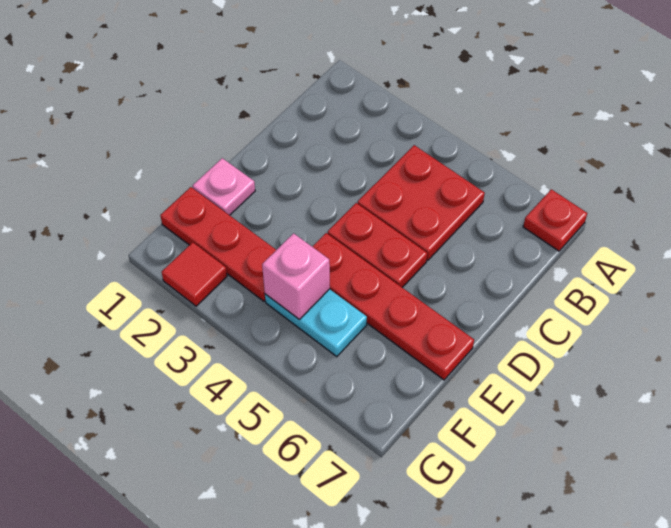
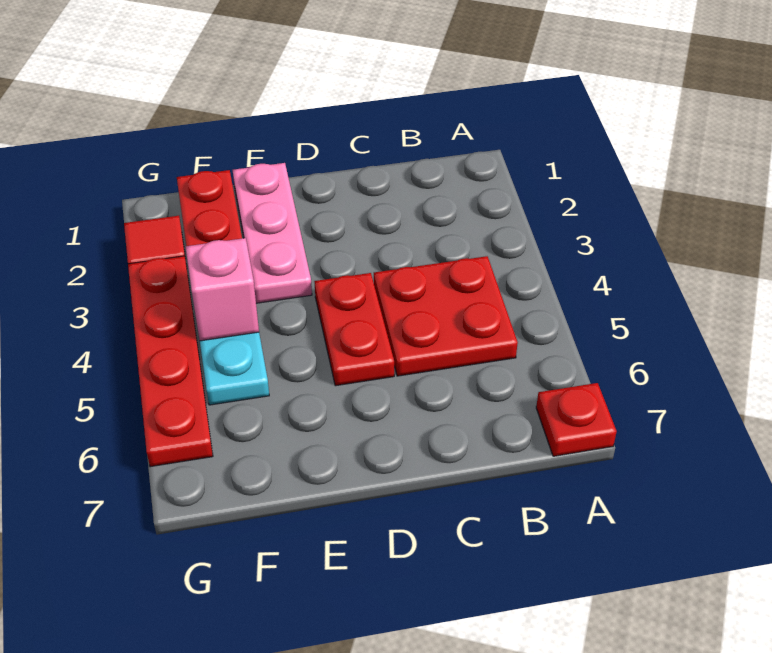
pink 1x1 plate [193,158,255,215] -> pink 1x3 plate [233,163,312,303]
red 1x4 plate [312,233,474,380] -> red 1x4 plate moved to [128,256,213,467]

